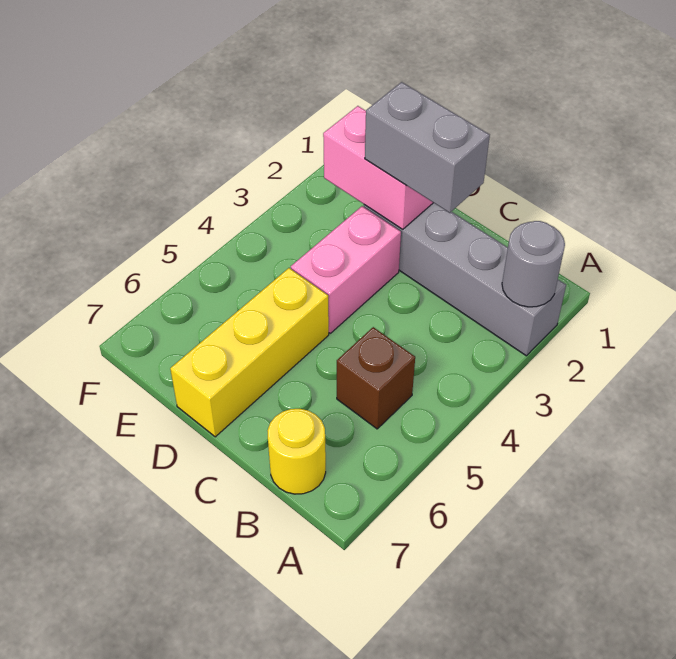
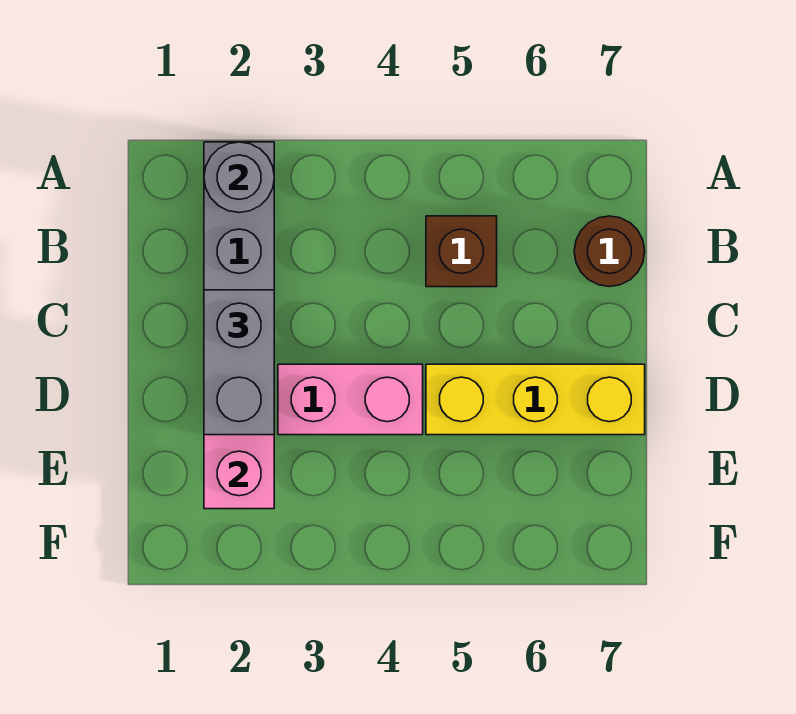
yellow 1x1 round brick [267,409,326,494] -> brown 1x1 round brick [574,216,645,287]

